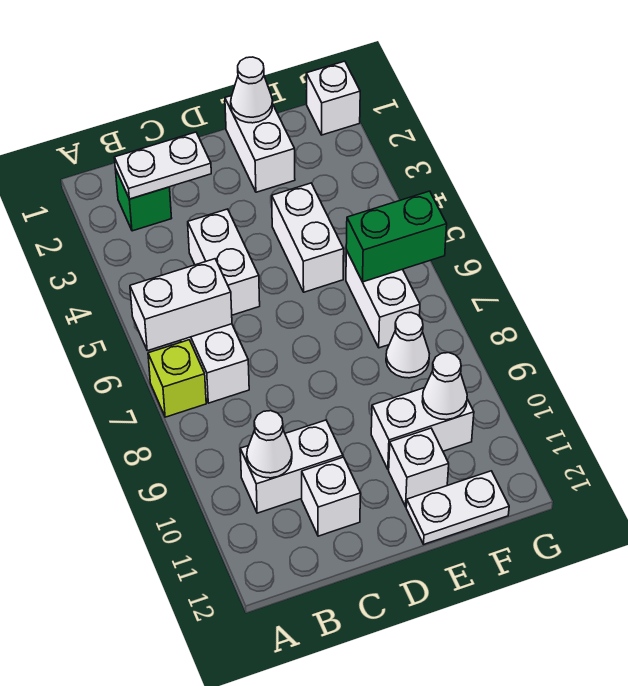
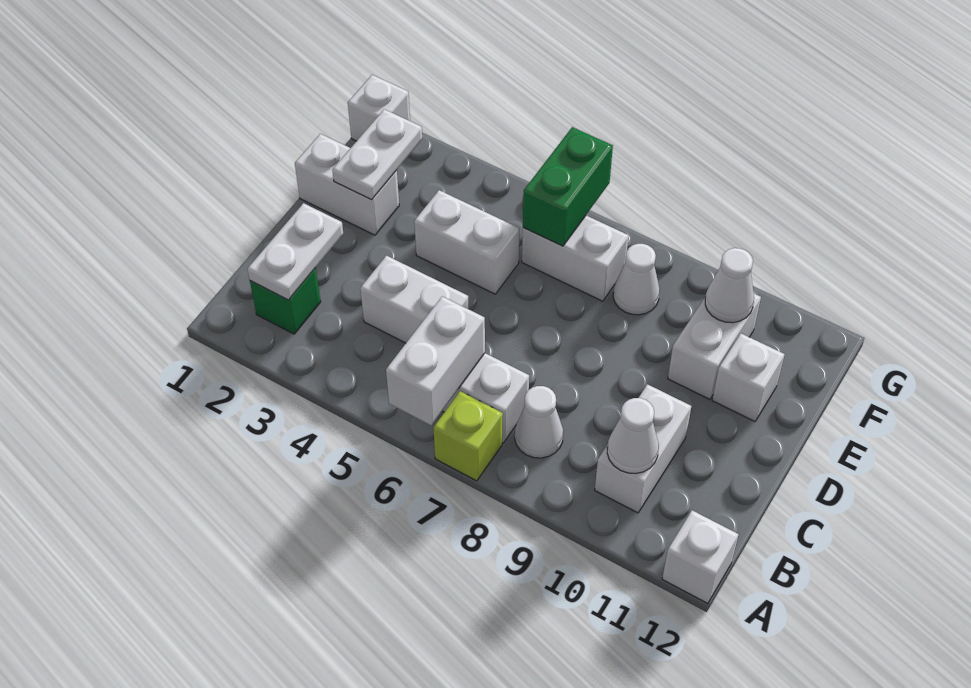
white 1x1 brick [302,457,361,536] -> white 1x1 brick moved to [662,510,739,604]
white 1x1 cone [231,57,273,123] -> white 1x1 cone moved to [515,386,563,458]
white 1x2 plate [406,471,509,544] -> white 1x2 plate moved to [332,109,422,200]

